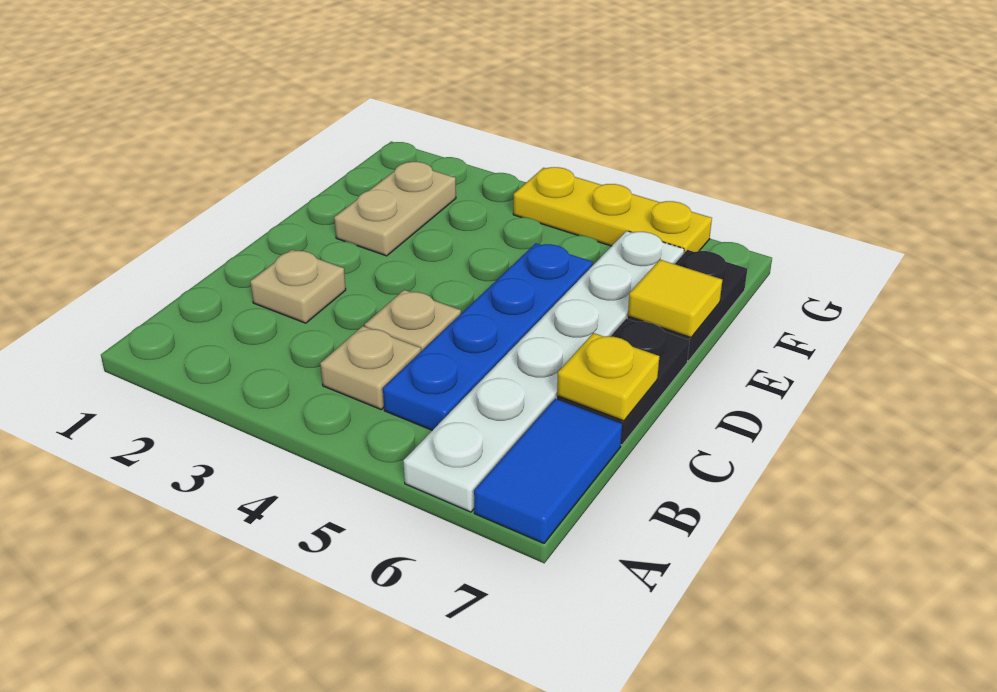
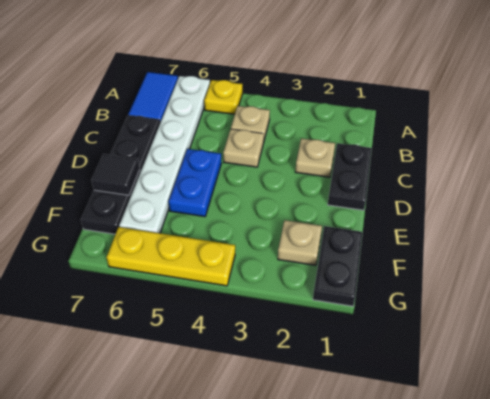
blue 1x4 plate [383,243,593,430] -> blue 1x2 plate [169,149,222,217]
none -> black 1x2 plate [328,143,372,210]
yellow 1x1 plate [557,333,659,421] -> yellow 1x1 plate moved to [204,80,243,114]
tan 1x2 plate [334,162,456,256] -> tan 1x1 plate [278,220,322,265]
yellow 1x1 tile [628,260,722,337] -> black 1x1 tile [92,154,140,195]
none -> black 1x2 plate [313,226,362,306]

